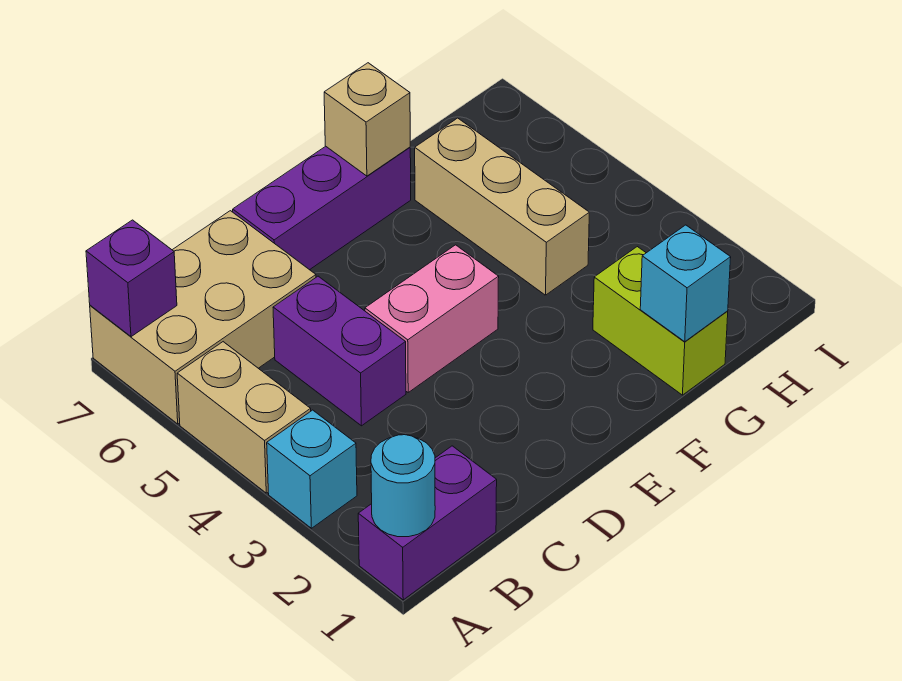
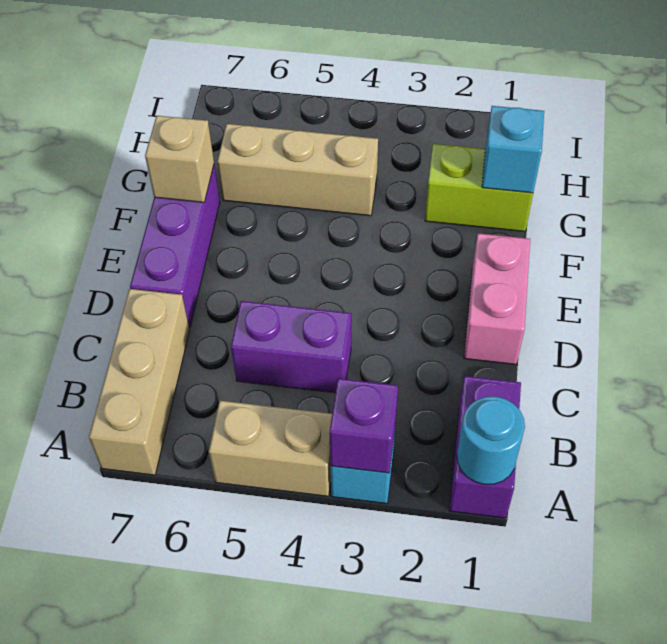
tan 2x3 brick [90,211,316,424] -> tan 1x3 brick [89,289,190,475]
purple 1x1 brick [86,220,177,337] -> purple 1x1 brick moved to [329,378,398,473]
pink 1x2 brick [365,245,499,392] -> pink 1x2 brick moved to [464,233,530,364]

